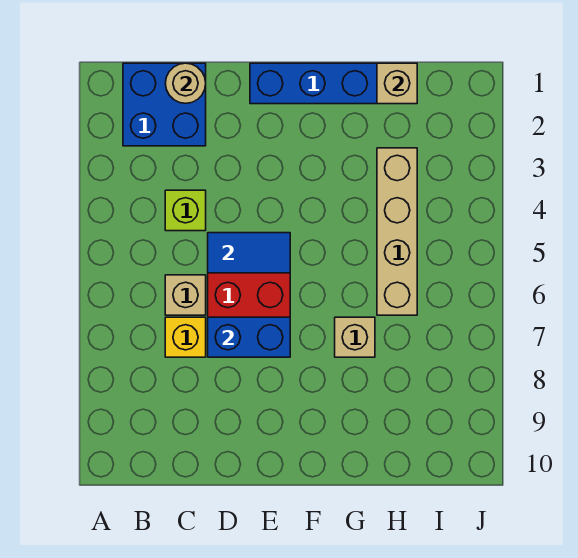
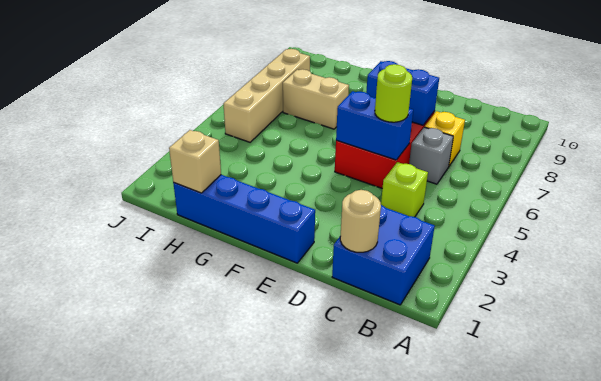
tan 1x1 brick [165,275,206,315] -> grey 1x1 brick [409,127,453,184]
blue 1x2 tile [208,233,290,273] -> blue 1x2 brick [336,91,413,160]
none -> lime 1x1 round brick [375,64,412,122]
tan 1x1 brick [335,317,375,357] -> tan 1x2 brick [283,69,349,129]
tan 1x4 brick [377,148,417,315] -> tan 1x4 brick moved to [223,49,310,142]

